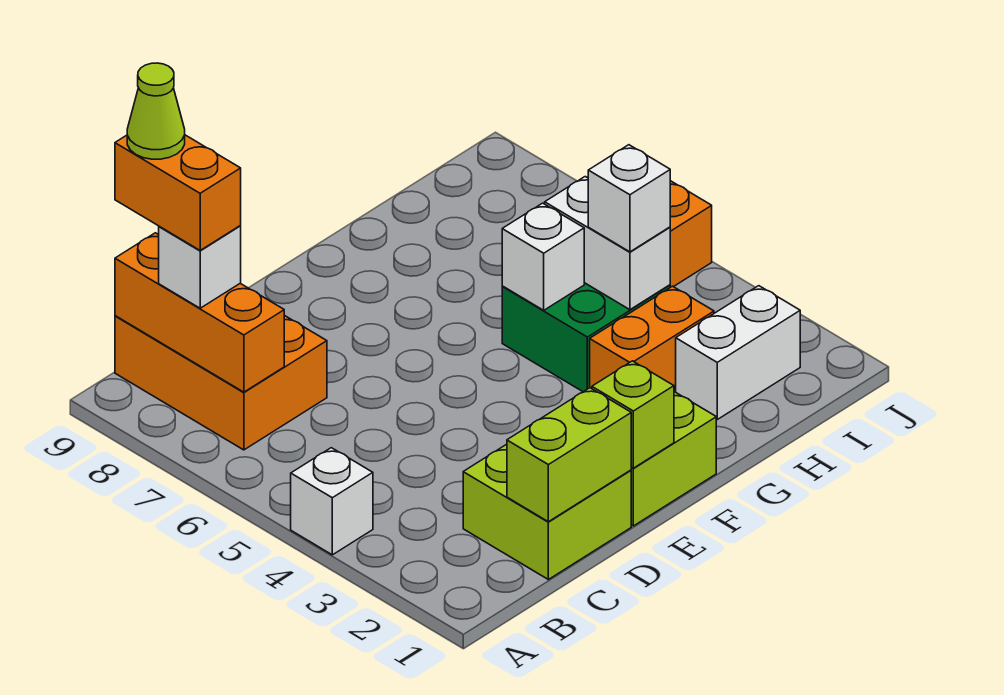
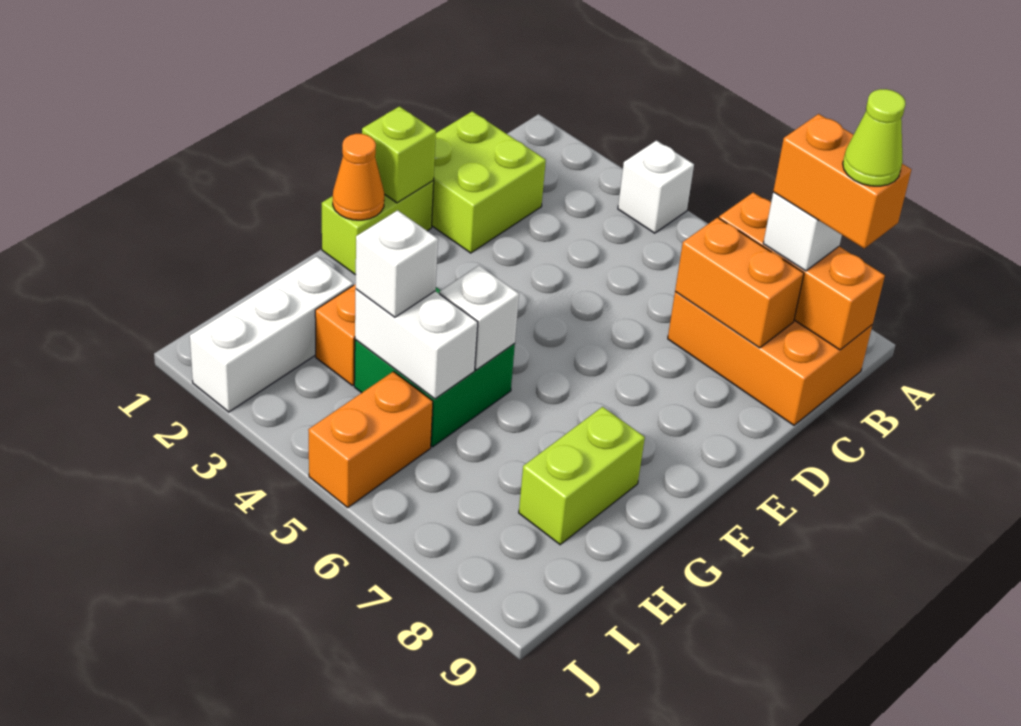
lime 1x2 brick [507,388,631,522] -> lime 1x2 brick moved to [519,407,645,545]
none -> orange 1x2 brick [675,218,804,348]
none -> orange 1x1 cone [333,134,384,220]
white 1x2 brick [676,286,800,419] -> white 1x3 brick [190,256,353,412]

